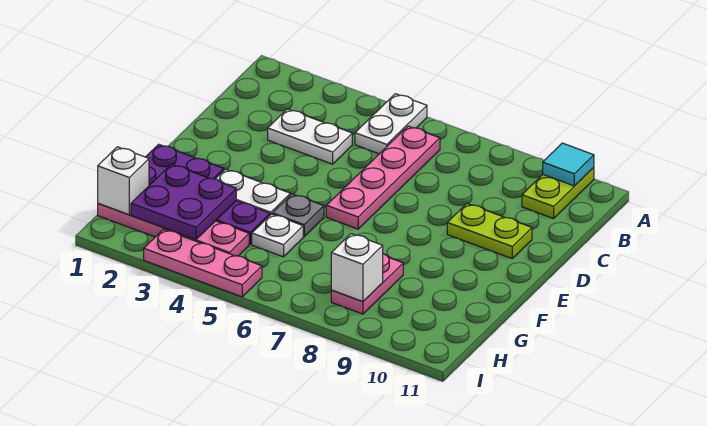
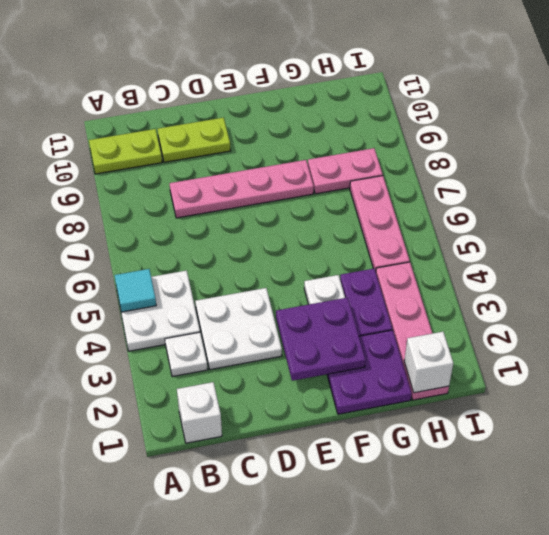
white 1x2 plate [355,94,427,154] -> white 2x2 plate [117,271,200,351]
cyan 1x1 tile [543,143,594,186] -> cyan 1x1 tile moved to [115,269,156,312]
pink 1x4 plate [326,126,440,229] -> pink 1x4 plate moved to [170,160,314,218]
white 1x2 plate [268,109,352,164] -> white 2x2 plate [195,288,282,370]
lime 1x2 plate [447,204,532,258] -> lime 1x2 plate turned to [158,118,231,162]
grey 1x1 plate [272,194,324,237] -> none
purple 2x2 plate [131,164,236,240] -> purple 2x2 plate moved to [276,298,366,381]
white 1x1 plate [252,214,303,257] -> white 1x1 plate moved to [165,332,208,377]
white 1x1 brick [331,234,383,301] -> white 1x1 brick moved to [177,382,222,443]
pink 1x3 plate [144,229,262,297] -> pink 1x3 plate moved to [350,176,410,272]

